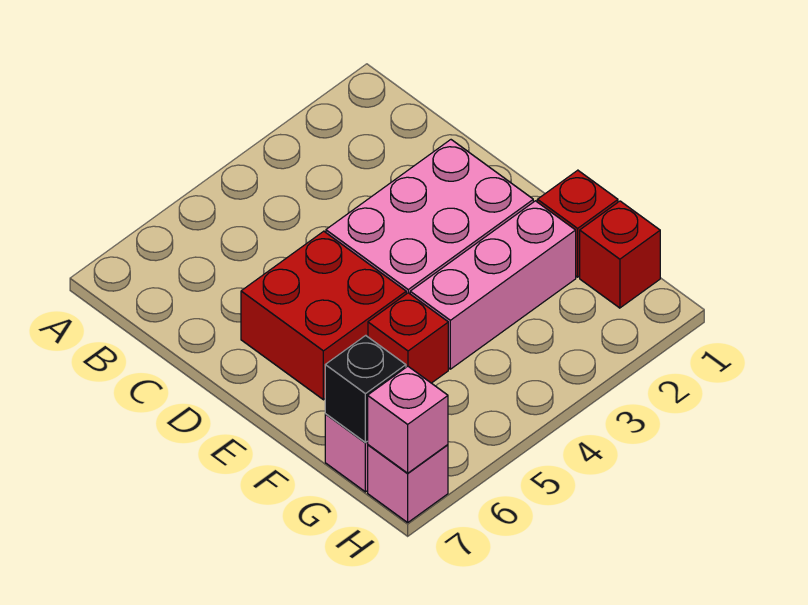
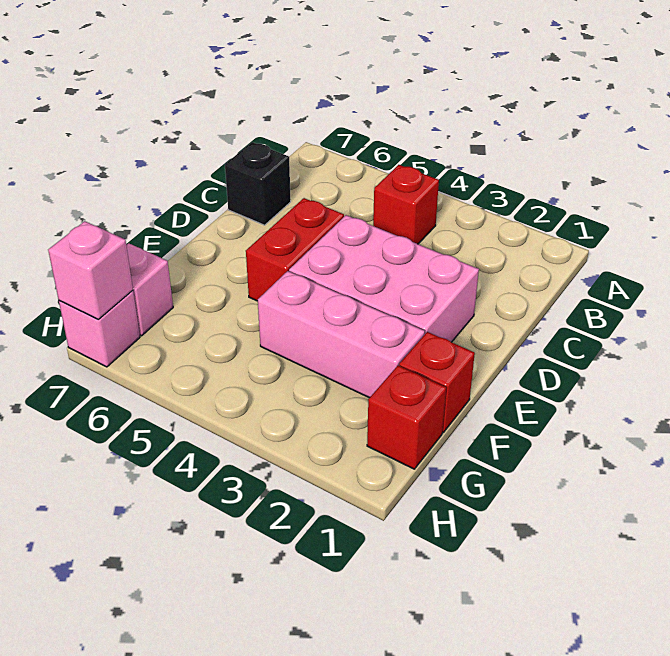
red 2x2 brick [241,231,406,400] -> red 1x2 brick [246,198,344,301]
red 1x1 brick [368,293,448,383] -> red 1x1 brick moved to [373,165,439,244]
black 1x1 brick [325,335,406,442] -> black 1x1 brick moved to [225,142,291,225]

